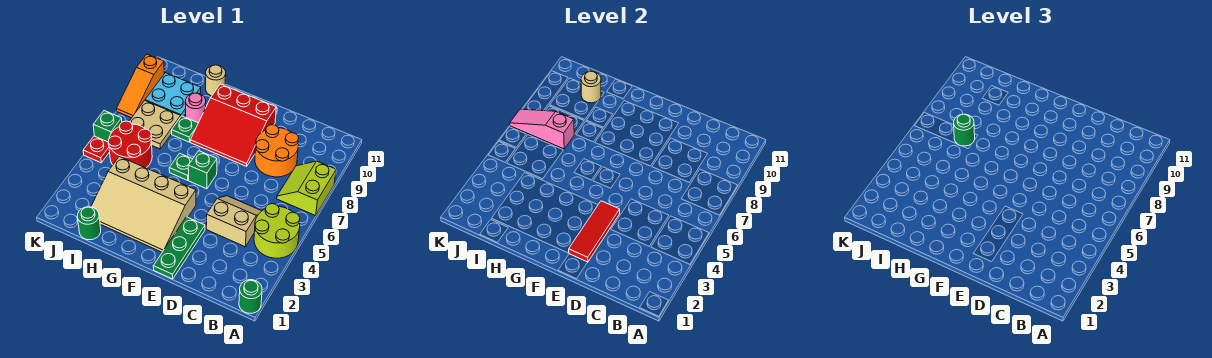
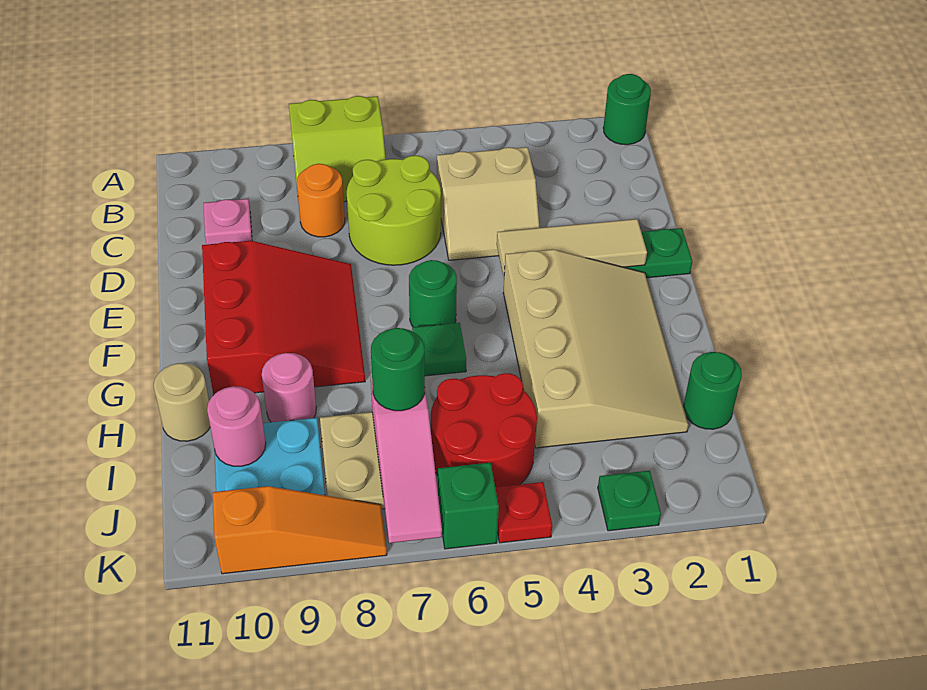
lime 2x2 round brick [254,204,300,258] -> lime 2x2 round brick moved to [347,156,441,265]
tan 2x2 slope [206,196,261,247] -> tan 2x2 slope turned to [437,147,540,260]
orange 2x2 round brick [255,125,299,177] -> orange 1x1 round brick [297,164,345,237]
none -> pink 1x1 plate [204,199,252,244]
red 1x3 tile [569,201,620,262] -> tan 1x3 tile [497,219,647,277]
green 1x1 brick [188,151,217,189] -> green 1x1 round brick [409,260,457,327]
green 1x1 plate [172,116,198,142] -> green 1x1 plate moved to [598,471,661,531]
tan 1x1 round brick [581,71,601,103] -> pink 1x1 round brick [207,386,266,466]

